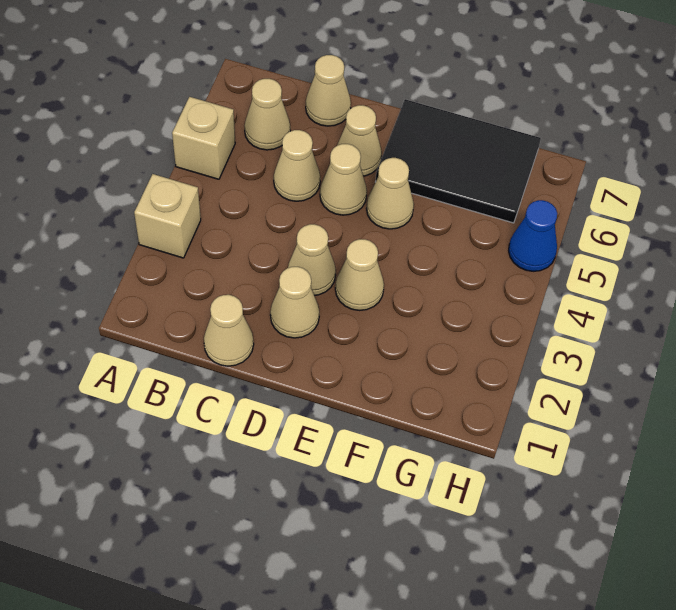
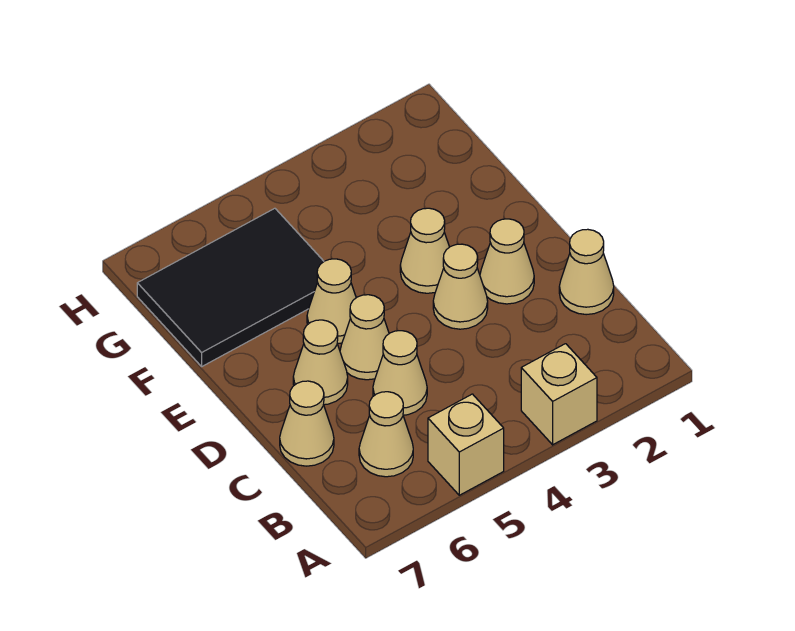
black 2x3 tile [376,99,541,223] -> black 2x3 tile turned to [137,208,324,366]
blue 1x1 cone [508,200,557,271] -> none

